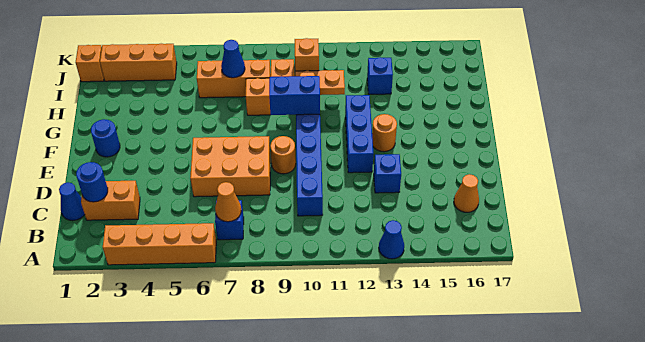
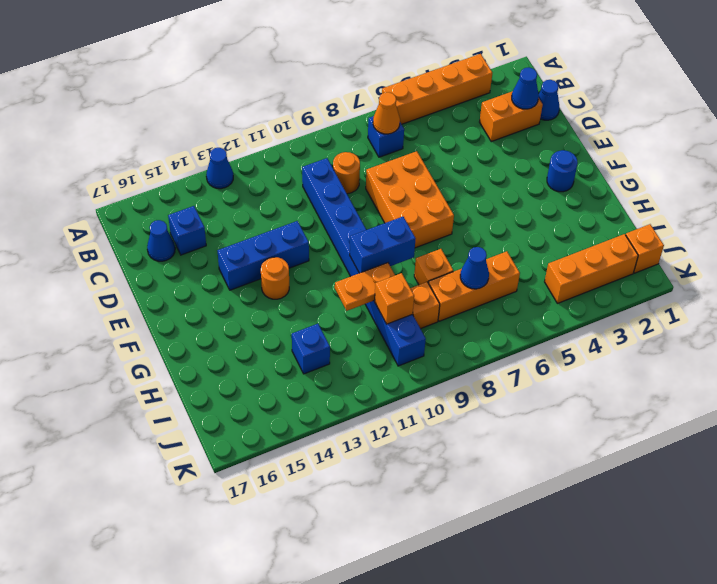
blue 1x1 round brick [76,162,108,202] -> blue 1x1 cone [512,68,539,109]
orange 1x1 cone [454,174,479,212] -> blue 1x1 cone [147,220,175,261]
orange 2x3 brick [190,136,270,197] -> orange 2x3 brick turned to [366,151,454,248]
blue 1x1 brick [374,154,401,193] -> blue 1x1 brick moved to [168,206,206,255]
orange 1x1 round brick [270,136,296,174] -> orange 1x1 round brick moved to [333,152,360,194]
blue 1x3 brick [345,95,373,173] -> blue 1x3 brick turned to [217,221,309,290]

